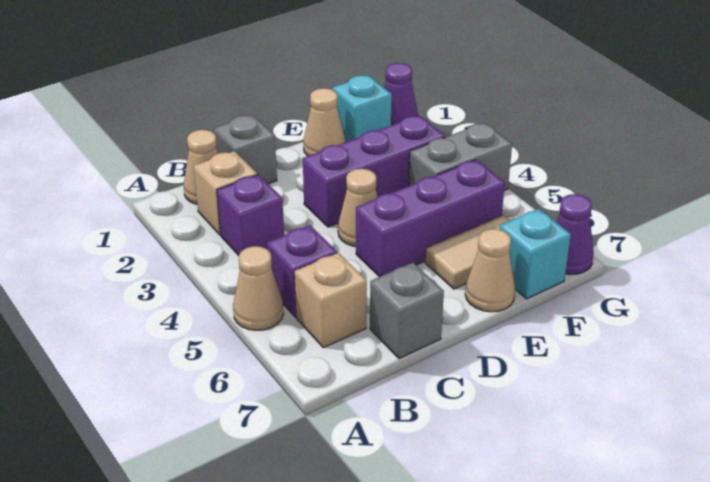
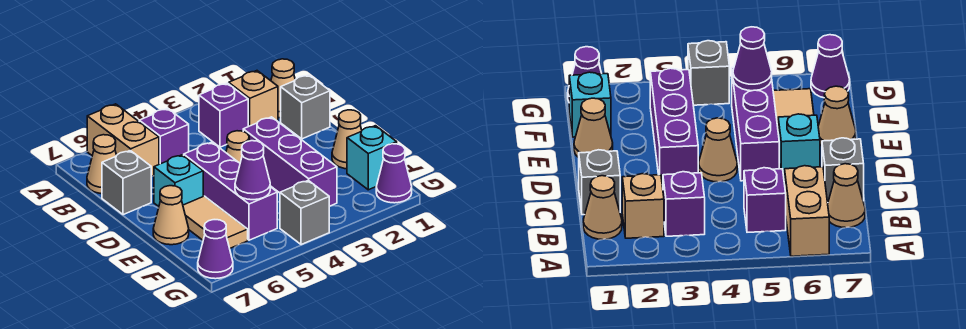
tan 1x1 cone [233,246,284,330] -> tan 1x1 cone moved to [87,135,116,194]
tan 1x1 brick [295,253,367,348] -> tan 1x2 brick [87,104,159,176]
grey 1x2 brick [409,123,512,191] -> grey 1x1 brick [280,180,329,245]
none -> purple 1x1 cone [235,141,270,200]
cyan 1x1 brick [500,209,571,299] -> cyan 1x1 brick moved to [154,155,203,207]

